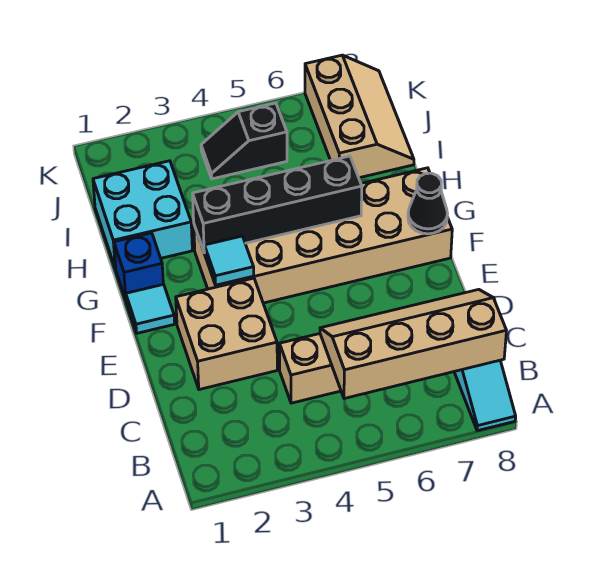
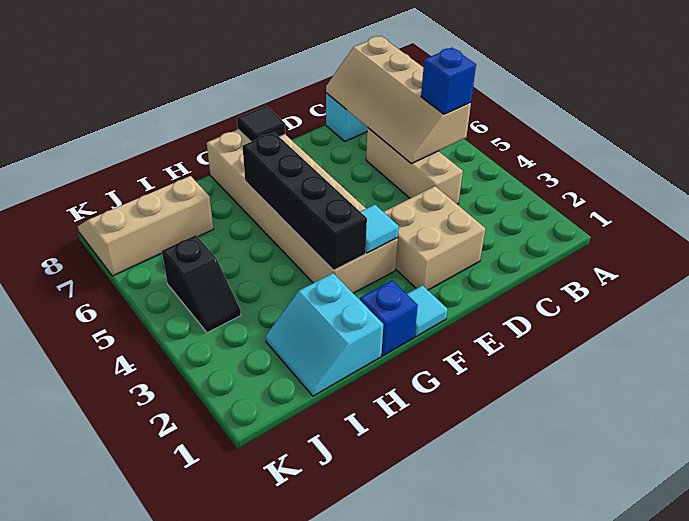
none -> blue 1x1 brick [421,48,476,114]
black 1x1 cone [408,173,448,234] -> black 1x1 tile [237,106,285,142]
cyan 2x2 brick [93,161,192,269] -> cyan 2x2 slope [266,273,383,396]

